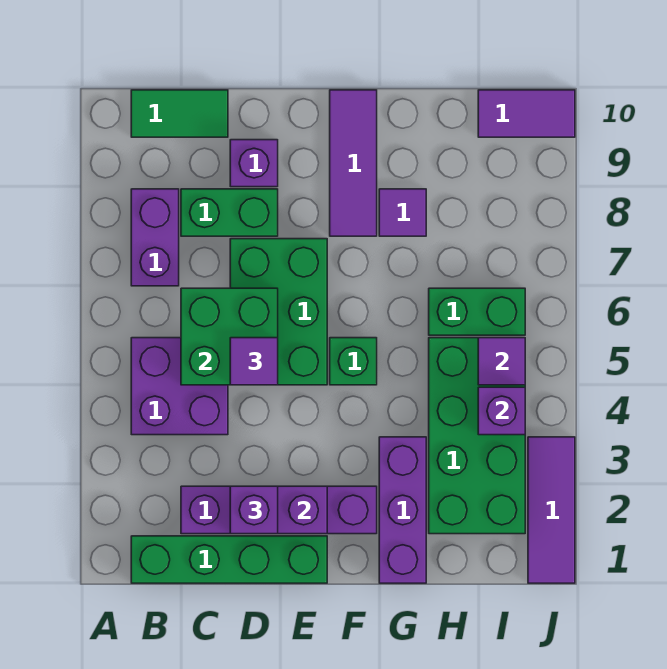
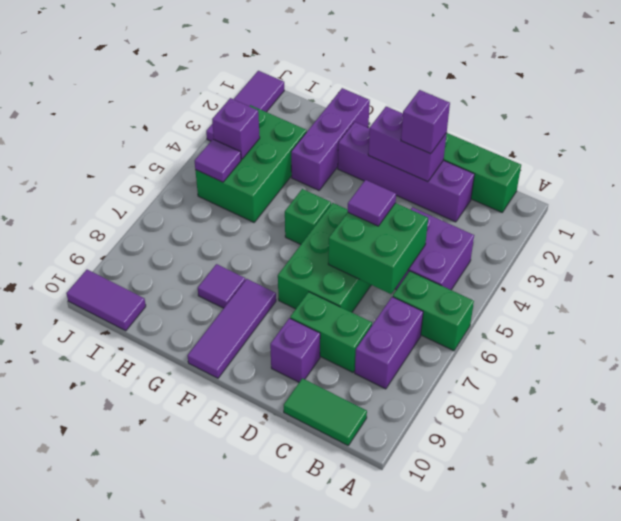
green 2x4 brick [429,338,525,534] -> green 2x3 brick [195,105,307,222]
green 1x2 brick [429,288,525,335] -> green 1x2 brick moved to [393,271,474,351]

